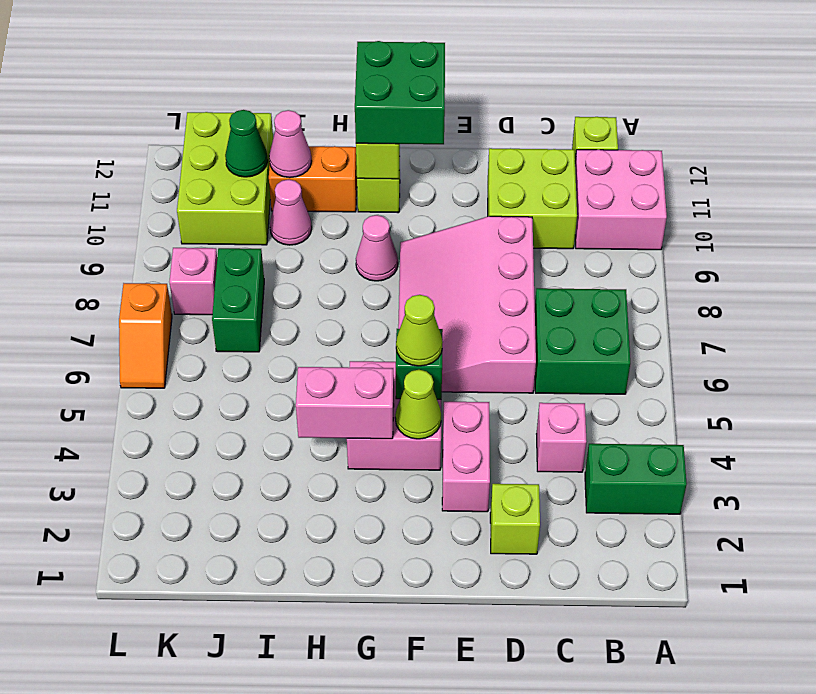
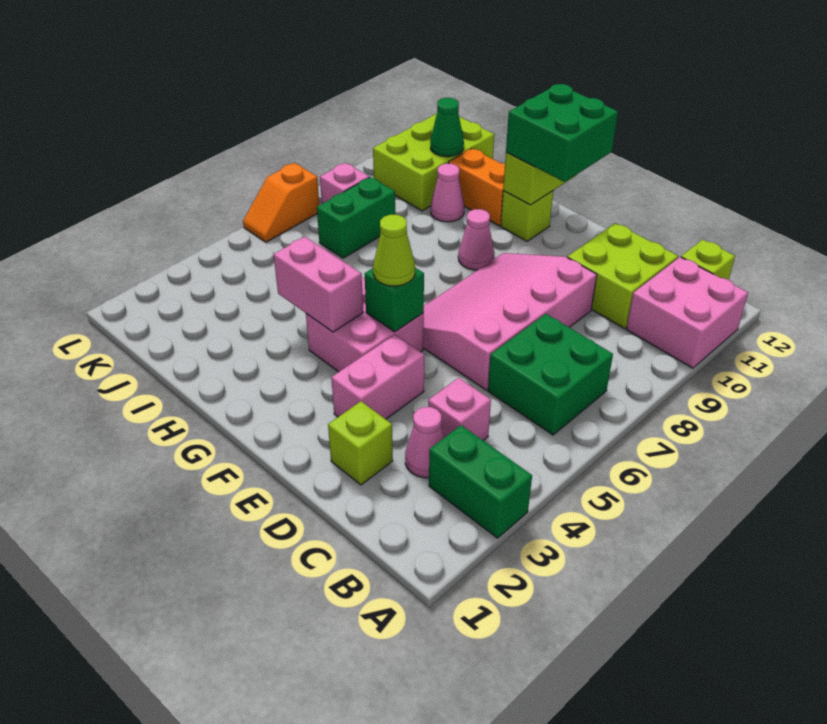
lime 1x1 cone [395,370,441,439] -> none
pink 1x1 cone [269,110,312,178] -> pink 1x1 cone moved to [405,407,444,478]

